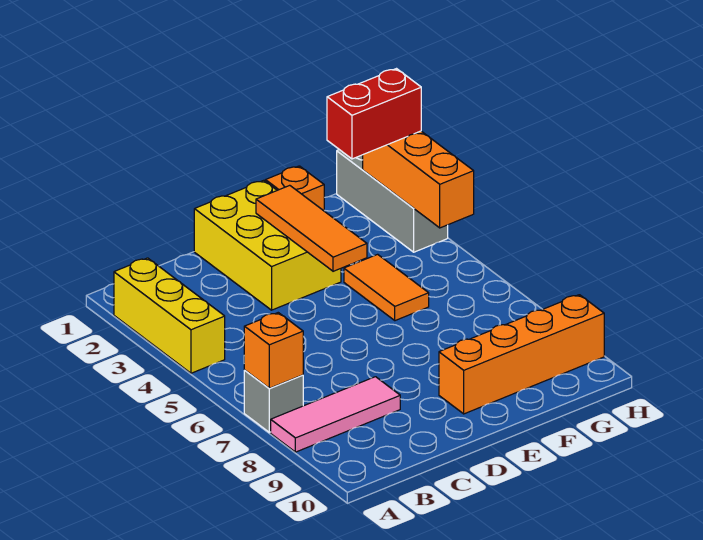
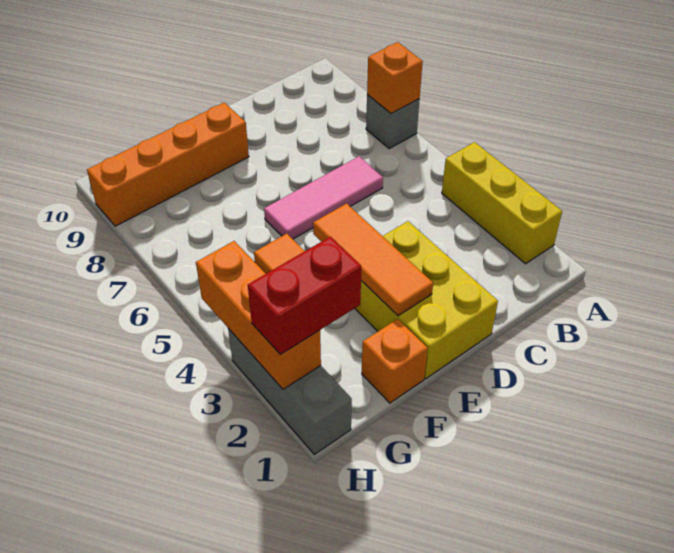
pink 1x3 tile [271,377,400,452] -> pink 1x3 tile moved to [264,156,383,239]

